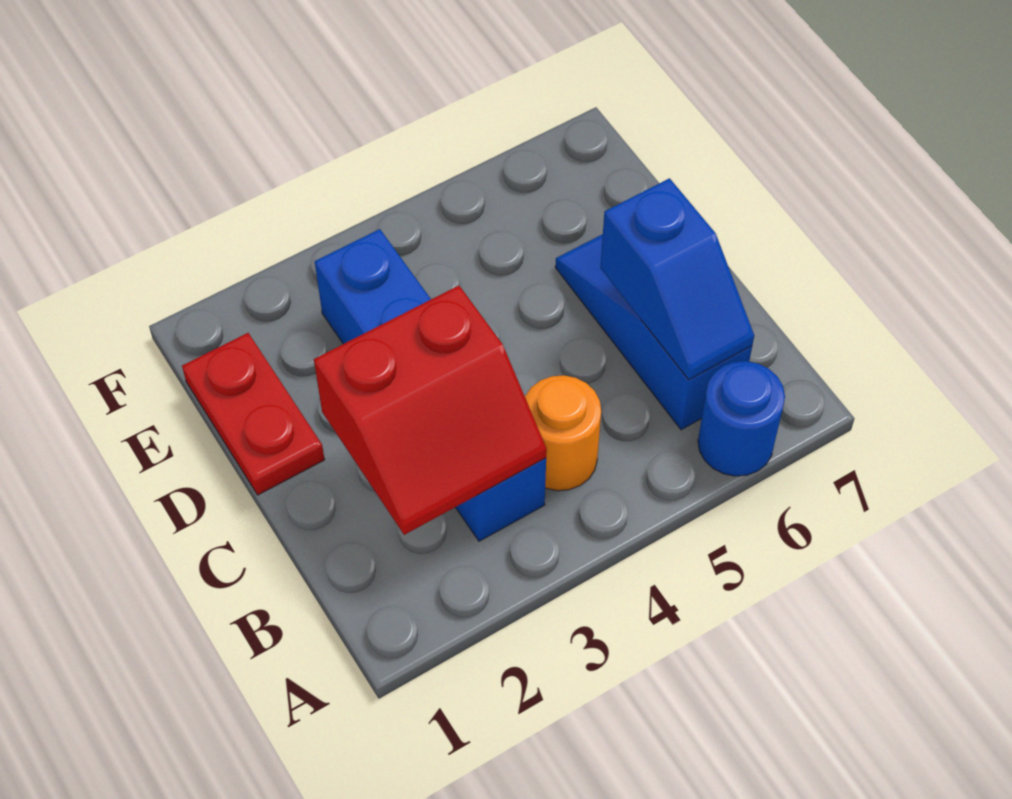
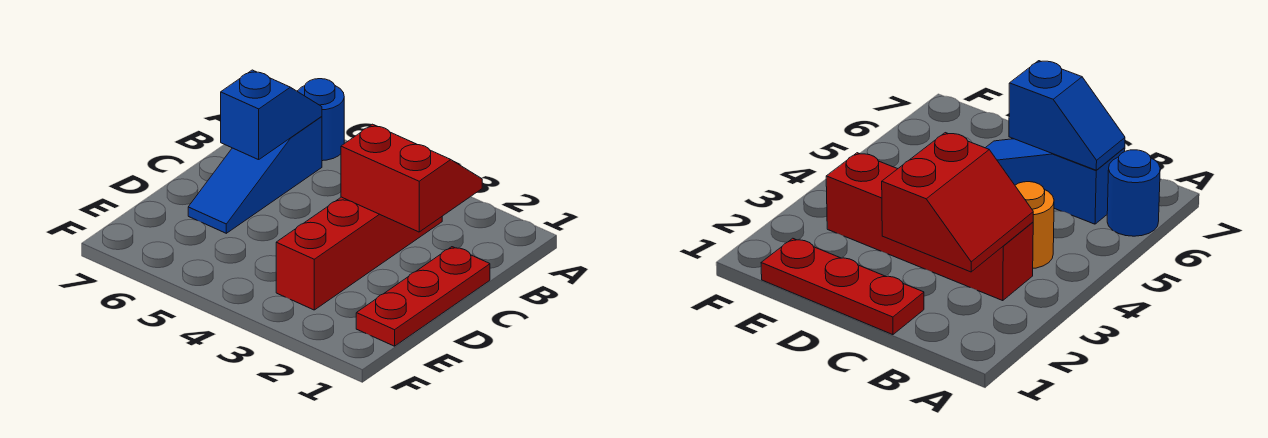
blue 1x4 brick [315,229,546,541] -> red 1x4 brick [276,197,442,310]
red 1x2 plate [182,333,325,495] -> red 1x3 plate [356,247,490,346]

